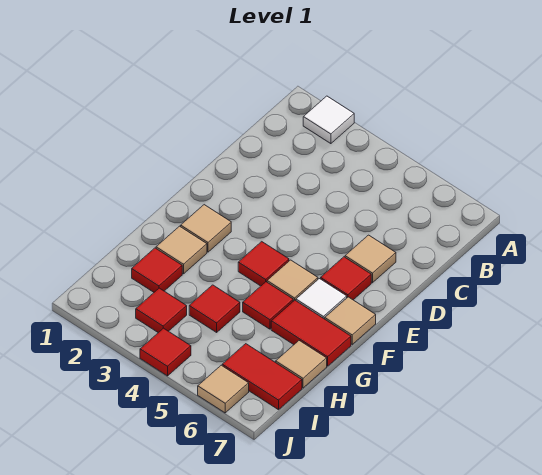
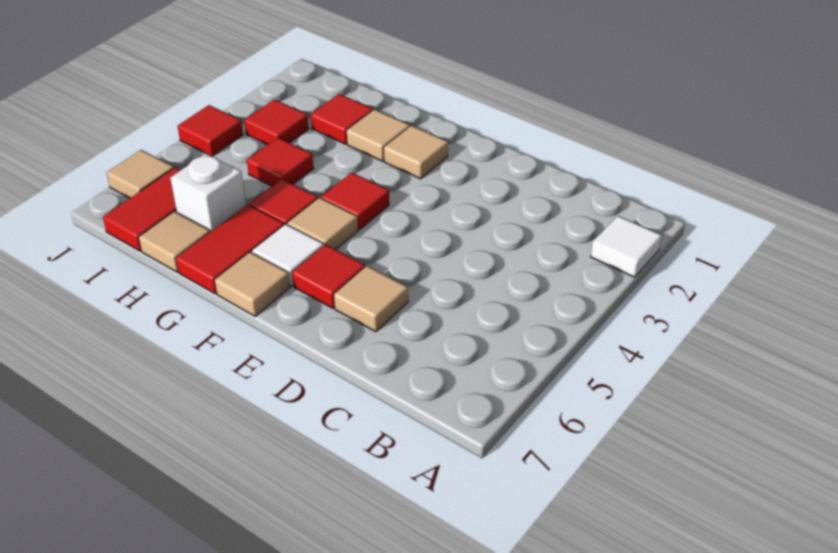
none -> white 1x1 brick [170,153,246,232]

